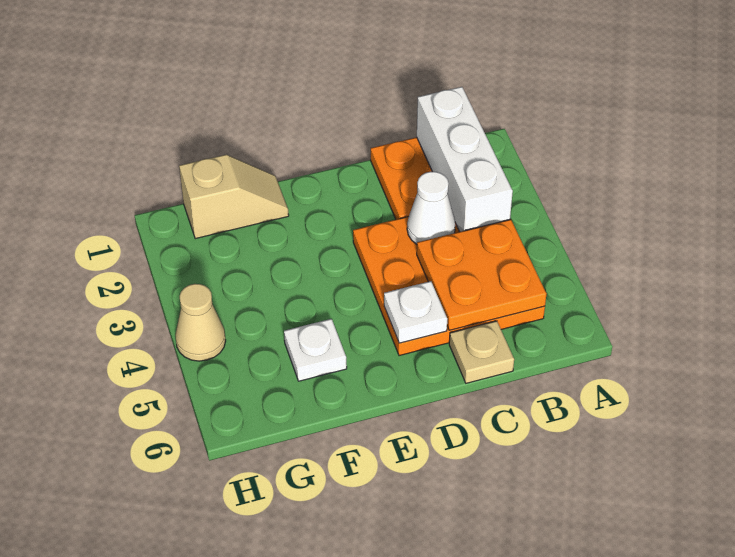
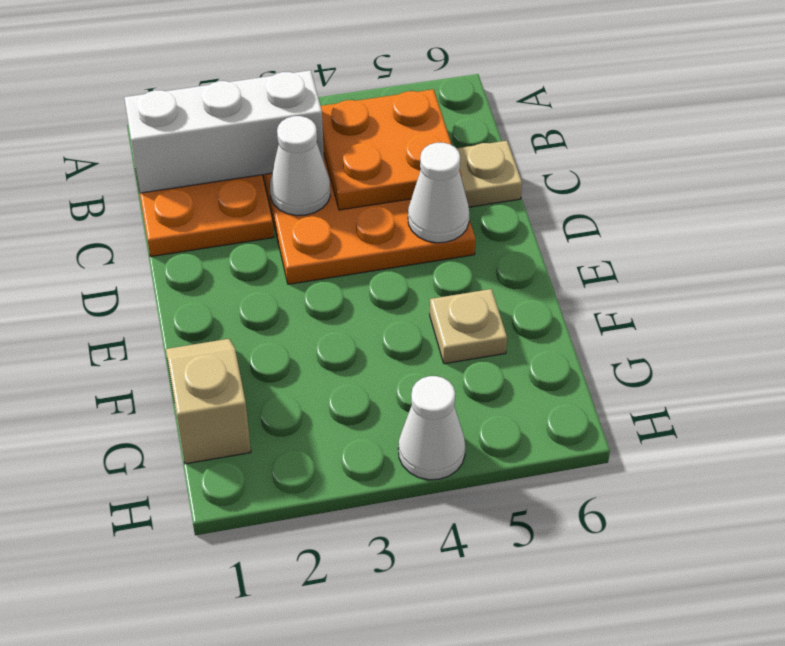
white 1x1 plate [384,281,447,343] -> white 1x1 cone [408,143,469,243]
white 1x1 plate [284,319,347,381] -> tan 1x1 plate [430,289,507,364]
tan 1x1 cone [175,284,226,361] -> white 1x1 cone [398,376,465,480]

